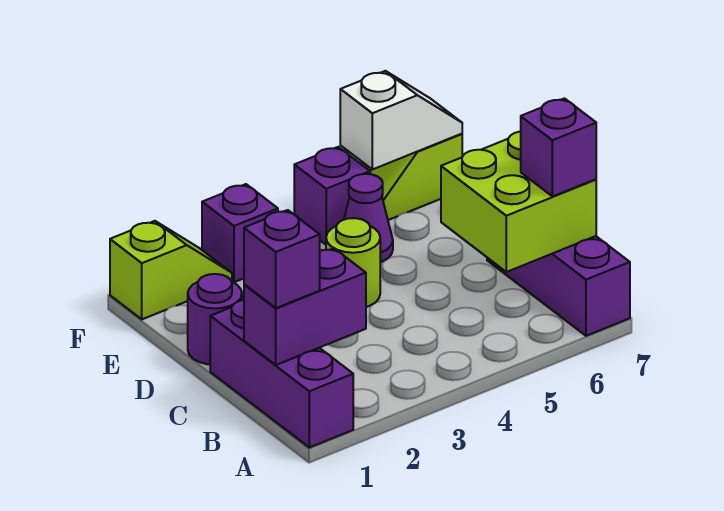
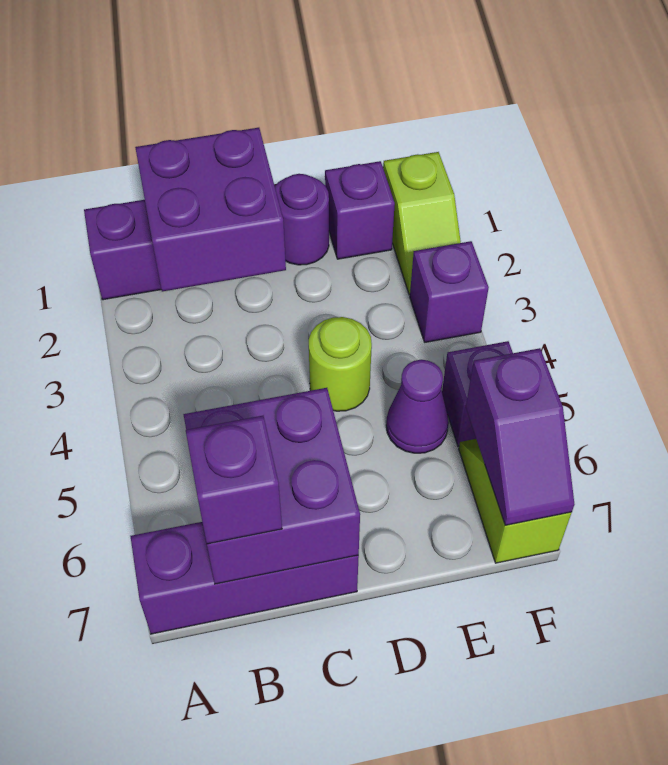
purple 1x2 brick [244,248,366,365] -> purple 2x2 brick [135,128,286,292]
purple 1x1 brick [244,210,320,308] -> purple 1x1 brick moved to [325,161,395,259]
lime 2x2 brick [441,131,596,272] -> purple 2x2 brick [183,388,360,584]
white 1x2 slope [340,71,462,169] -> purple 1x2 slope [466,348,574,525]

